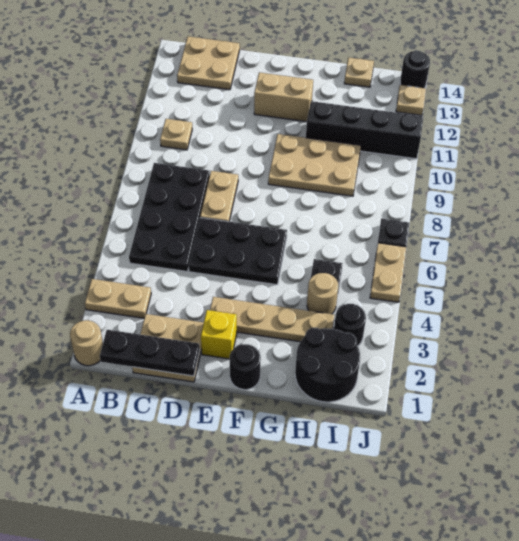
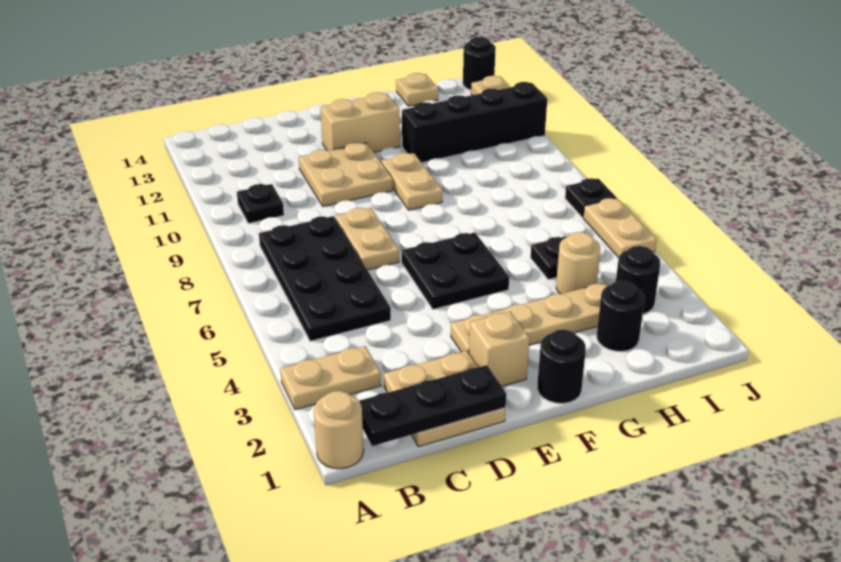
tan 1x1 plate [160,119,192,150] -> black 1x1 plate [237,184,284,223]
tan 2x2 plate [177,36,240,90] -> tan 2x2 plate moved to [299,142,393,207]
black 2x3 plate [189,218,287,285] -> black 2x2 plate [402,233,509,309]
yellow 1x1 brick [201,310,237,359] -> tan 1x1 brick [469,311,530,386]
tan 2x3 plate [268,134,361,196] -> tan 1x2 plate [381,153,443,210]
black 2x2 round brick [295,328,360,402] -> black 1x1 round brick [597,281,645,351]

